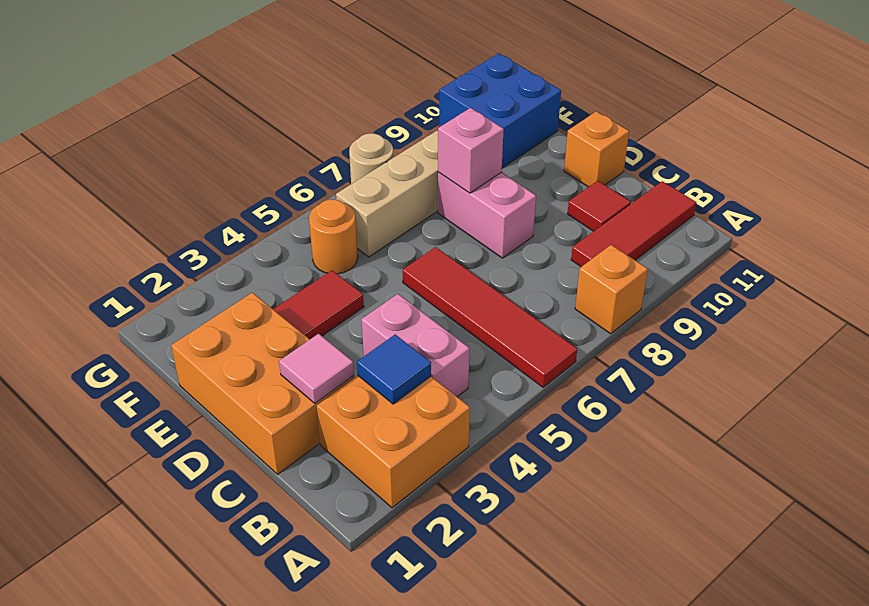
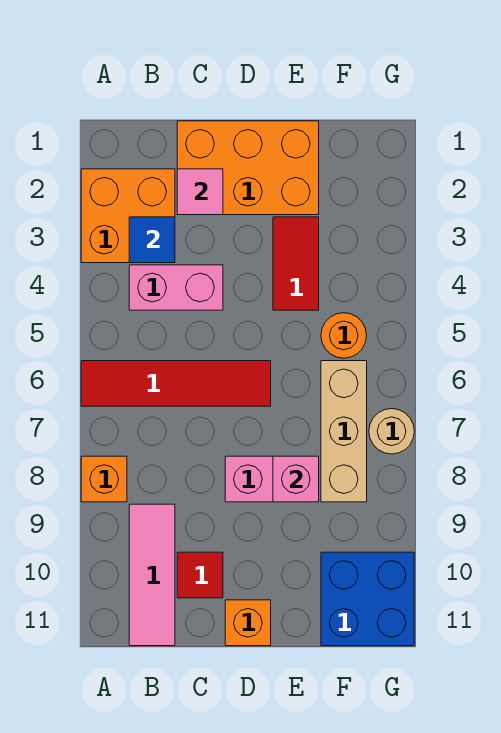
red 1x3 tile [571,181,696,267] -> pink 1x3 tile [129,504,175,646]

